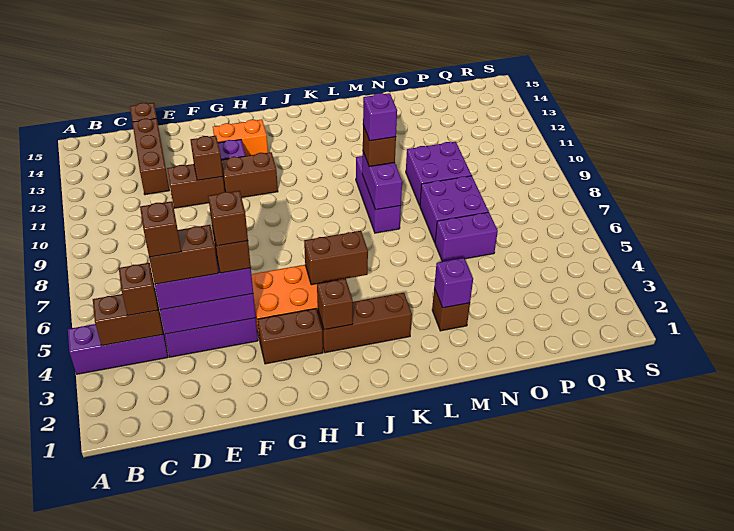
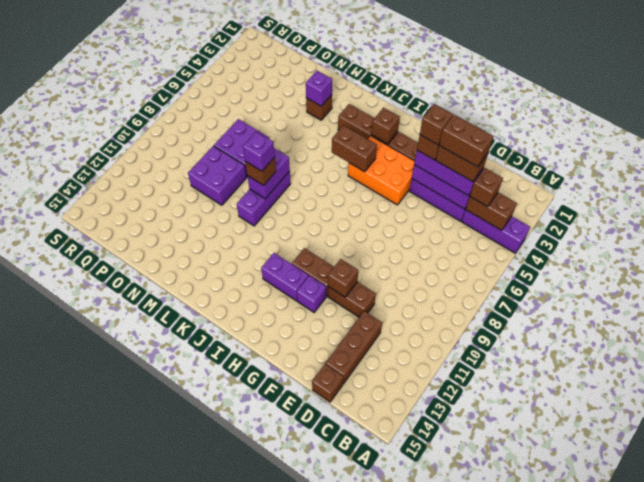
brown 1x1 brick [140,201,181,257] -> brown 1x2 brick [439,115,494,167]
orange 1x2 brick [213,120,268,156] -> none
purple 1x2 brick [435,212,498,262] -> purple 1x2 brick moved to [261,253,308,301]

